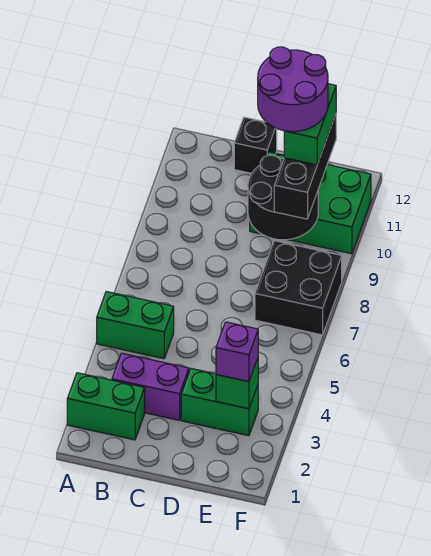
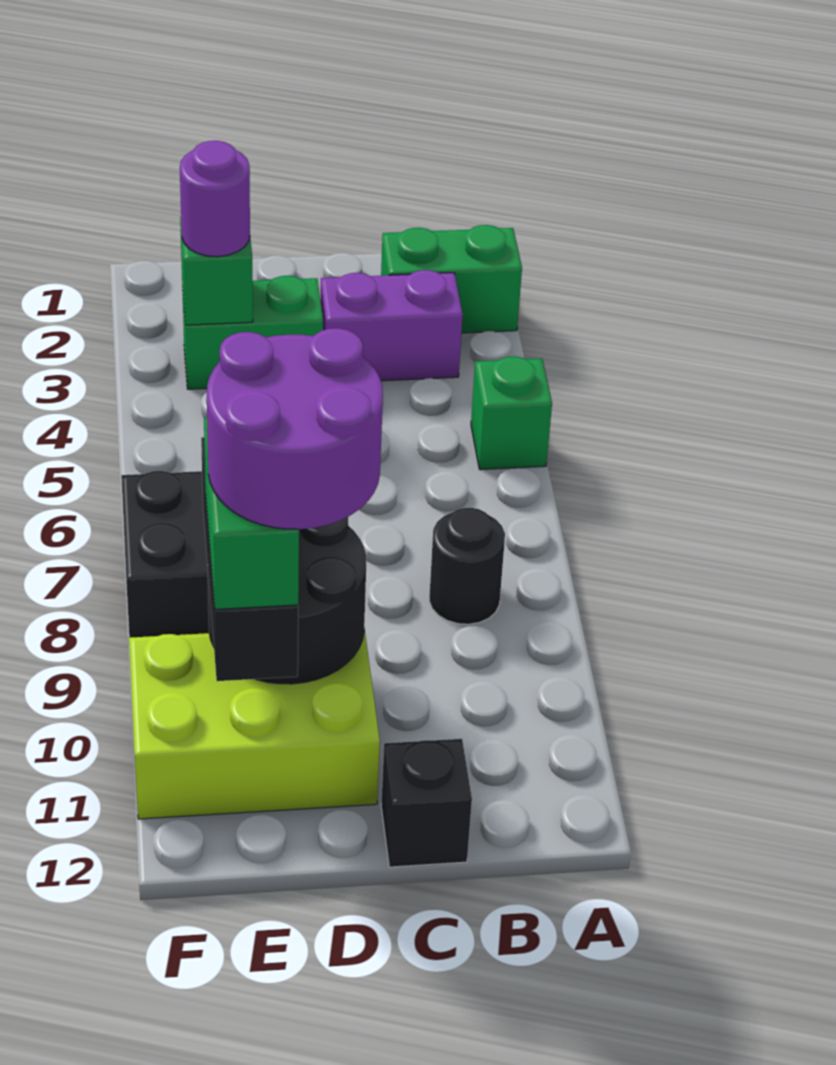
green 1x2 brick [97,292,174,359] -> green 1x1 brick [471,356,552,470]
none -> black 1x1 round brick [429,508,505,624]
green 2x3 brick [250,152,371,254] -> lime 2x3 brick [129,628,380,819]
purple 1x1 brick [216,322,258,382] -> purple 1x1 round brick [180,141,250,257]

